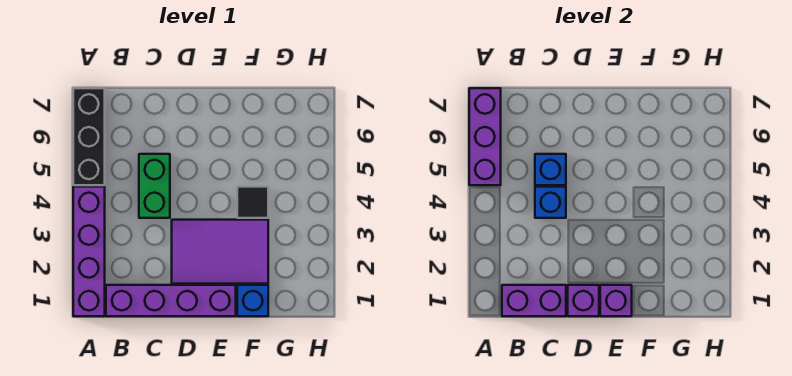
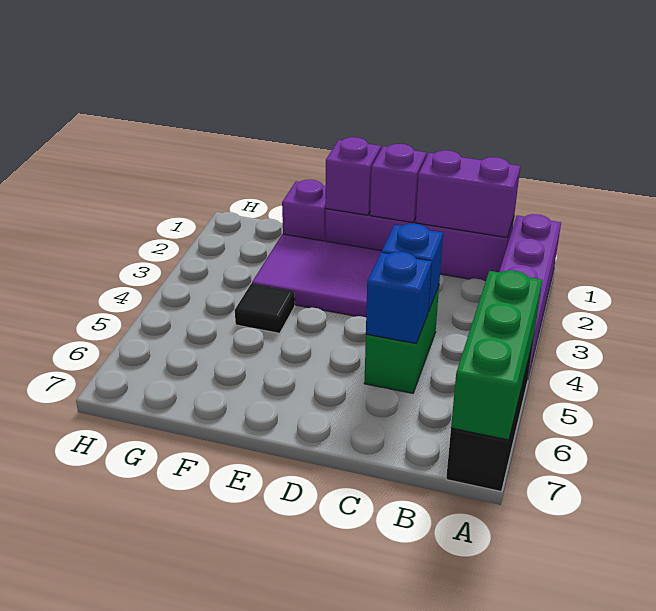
purple 1x3 brick [469,88,501,185] -> green 1x3 brick [451,270,542,440]
blue 1x1 brick [237,285,268,316] -> purple 1x1 brick [282,180,326,241]

